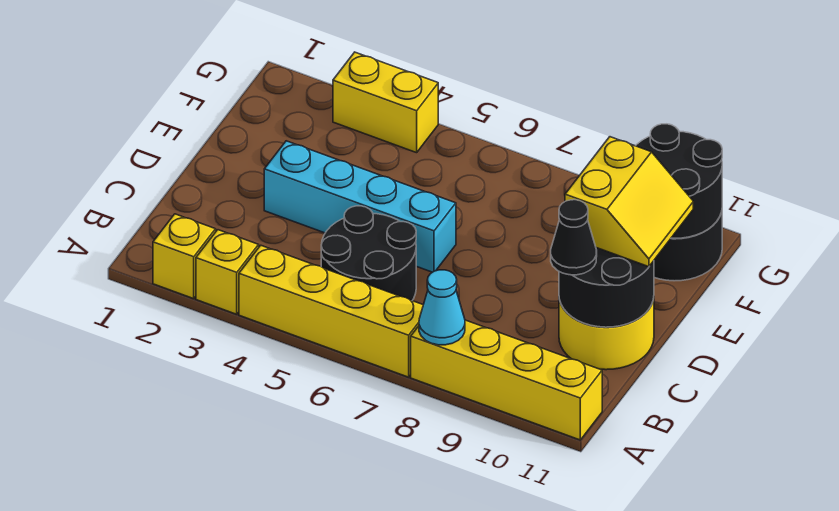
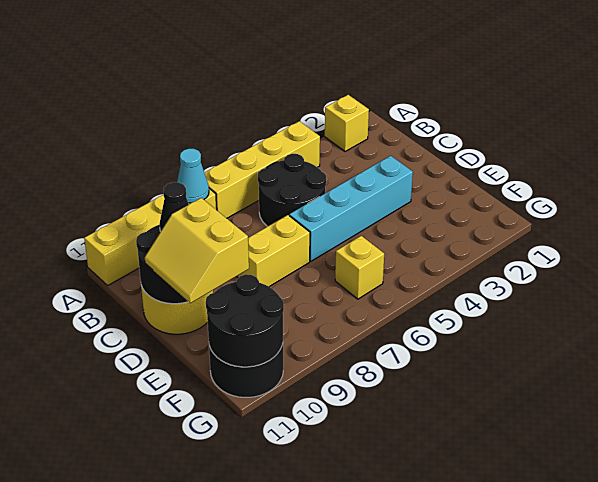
yellow 1x1 brick [196,230,259,314] -> yellow 1x1 brick moved to [335,236,384,299]
yellow 1x2 brick [333,52,438,153] -> yellow 1x2 brick moved to [237,215,310,287]

